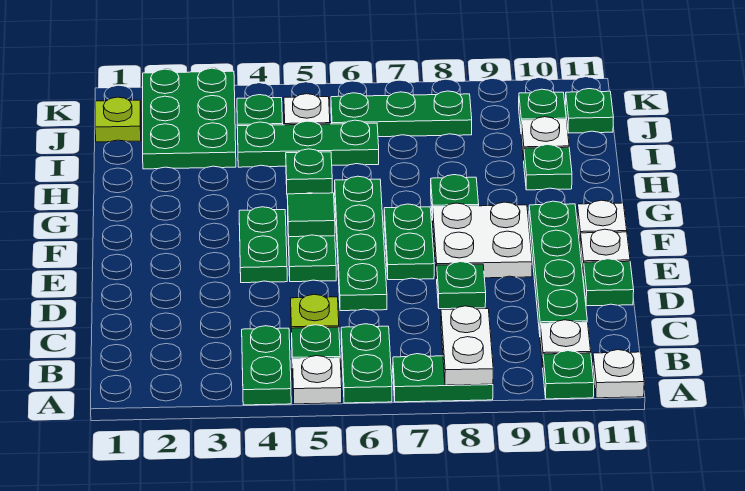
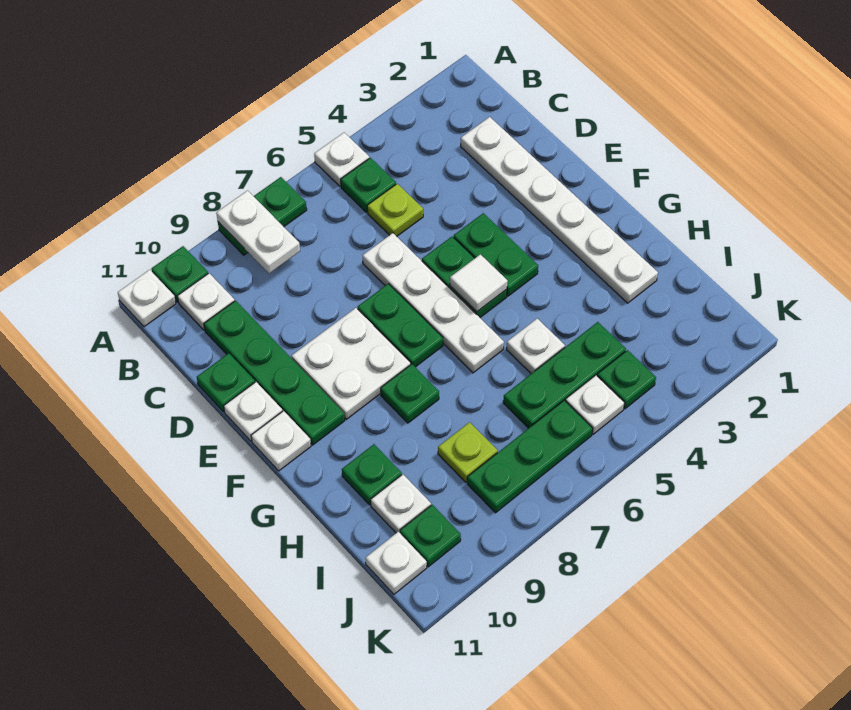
green 1x2 plate [242,326,291,405] -> none
green 1x2 plate [341,324,392,403] -> none
none -> white 1x6 plate [461,117,658,303]
green 1x4 plate [335,176,387,311] -> white 1x4 plate [362,233,504,373]
green 1x1 plate [437,262,486,309] -> none
green 1x1 tile [287,193,335,237] -> white 1x1 tile [450,254,508,312]
green 1x1 plate [286,149,332,194] -> white 1x1 plate [506,319,565,374]
green 2x3 plate [143,68,236,169] -> none
lime 1x1 plate [95,97,141,142] -> lime 1x1 plate moved to [438,422,498,482]
green 1x1 plate [565,89,614,133] -> white 1x1 plate [365,532,427,594]

